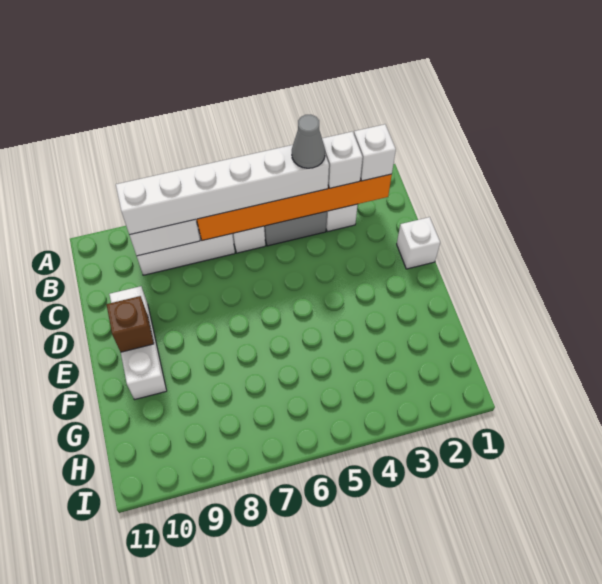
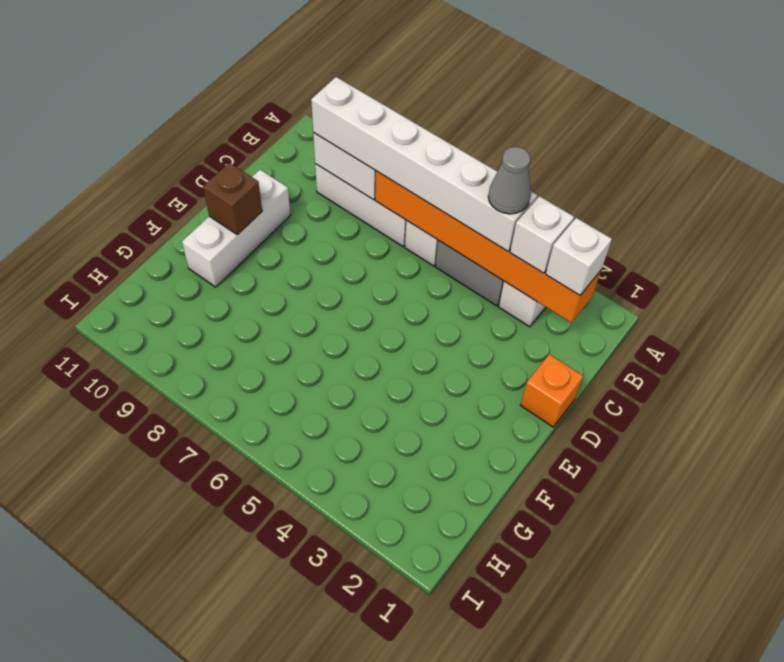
white 1x1 brick [397,217,440,269] -> orange 1x1 brick [521,354,583,427]

